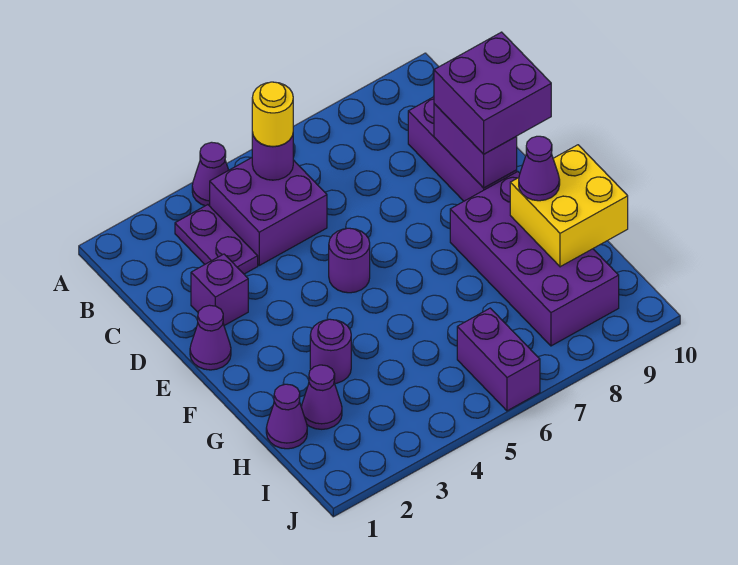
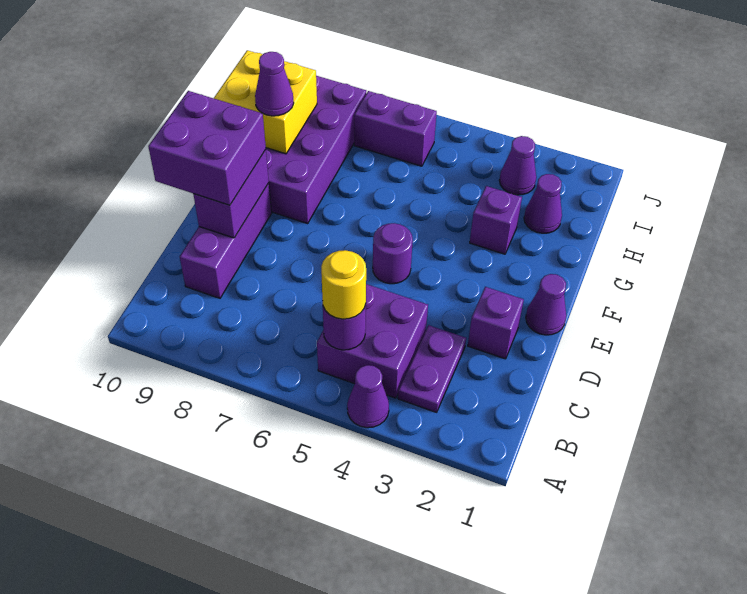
purple 1x1 round brick [310,319,351,383] -> purple 1x1 brick [470,186,522,254]
purple 1x1 cone [266,384,307,449] -> purple 1x1 cone moved to [499,136,536,195]
purple 1x2 brick [457,308,540,411] -> purple 1x2 brick turned to [354,91,437,166]

